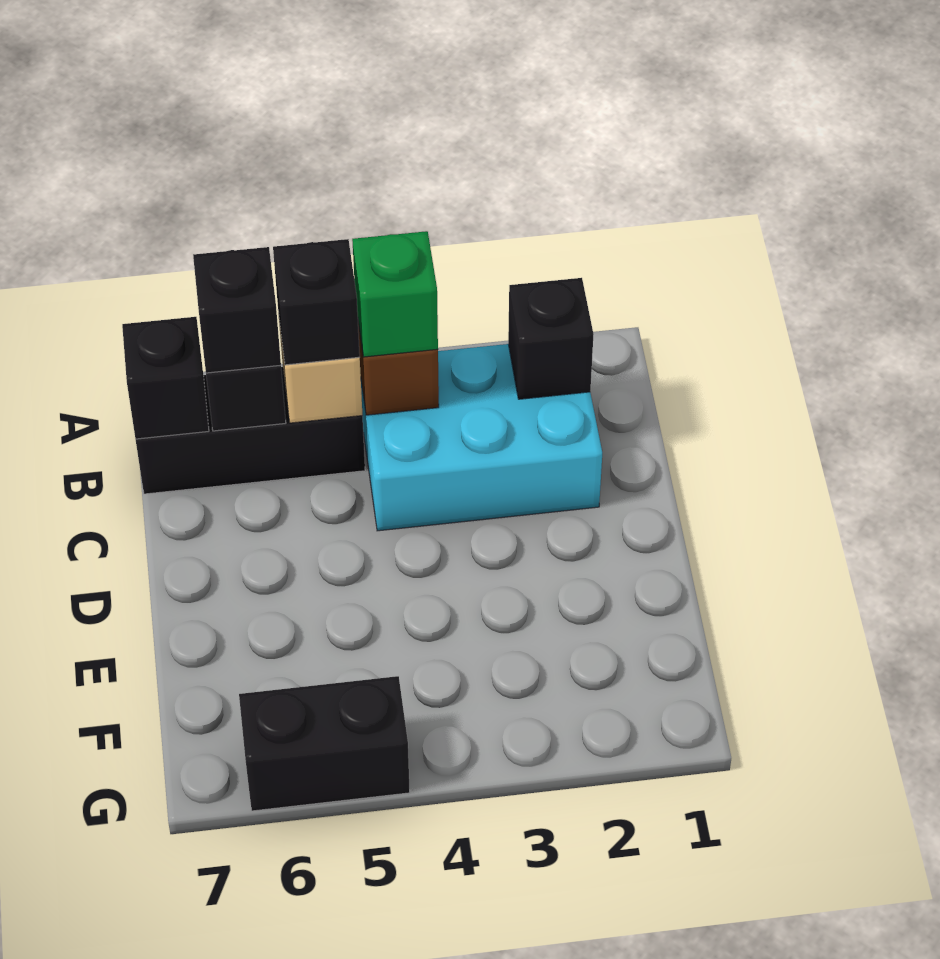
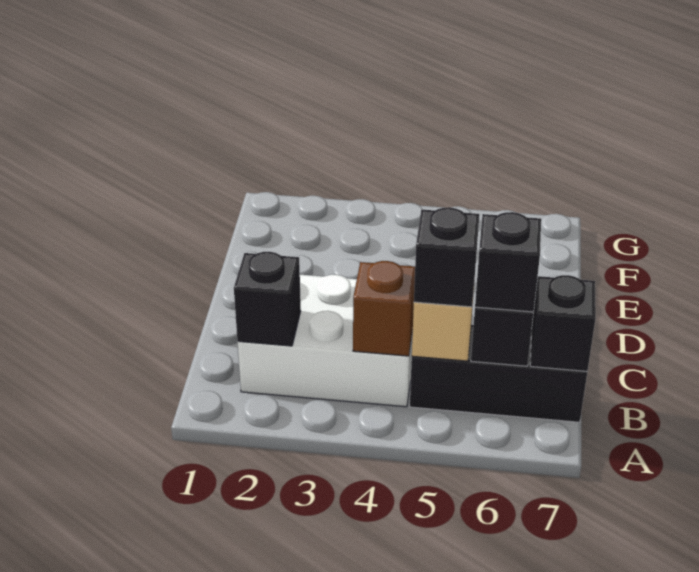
cyan 2x3 brick [361,344,602,531] -> white 2x3 brick [237,275,413,407]
green 1x1 brick [352,231,438,357] -> none
black 1x2 brick [239,676,410,811] -> none

